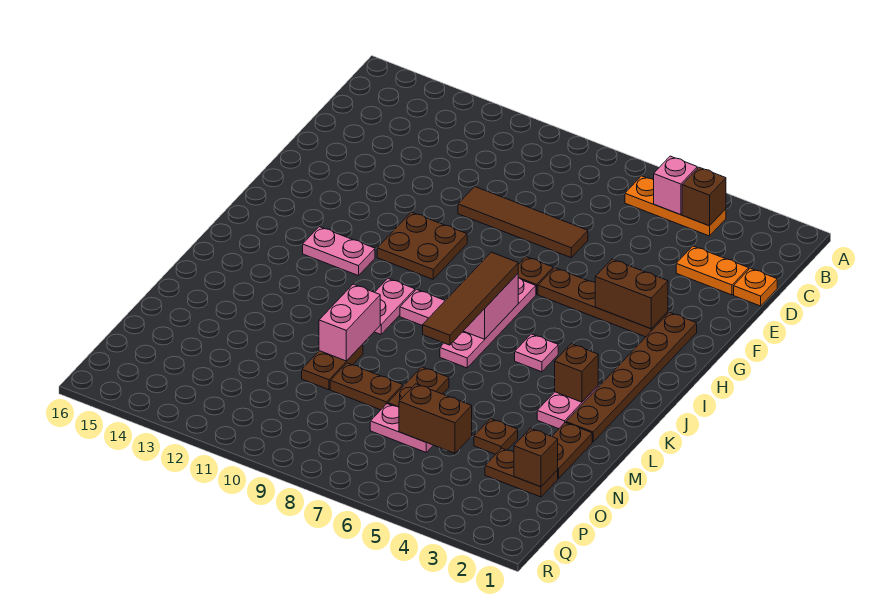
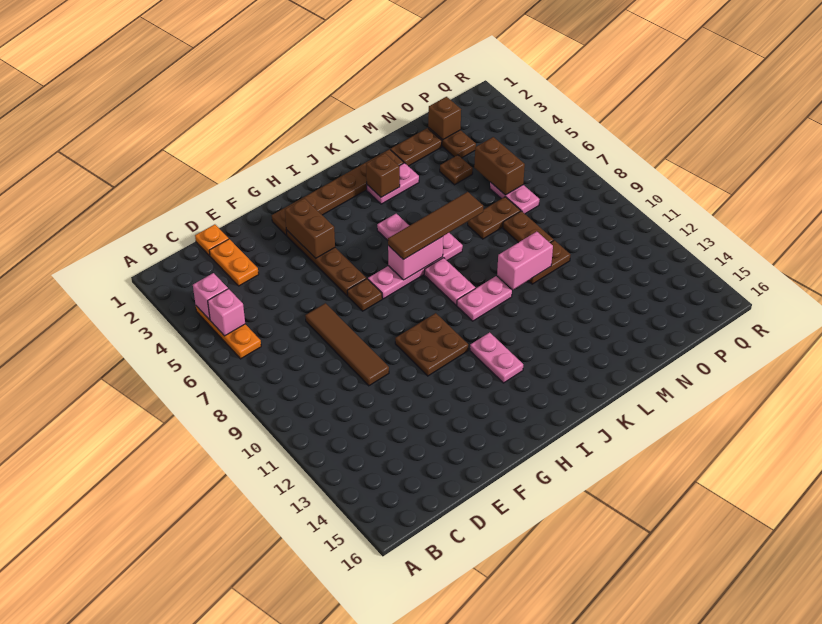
brown 1x1 brick [682,167,726,226] -> pink 1x1 brick [193,273,228,320]

